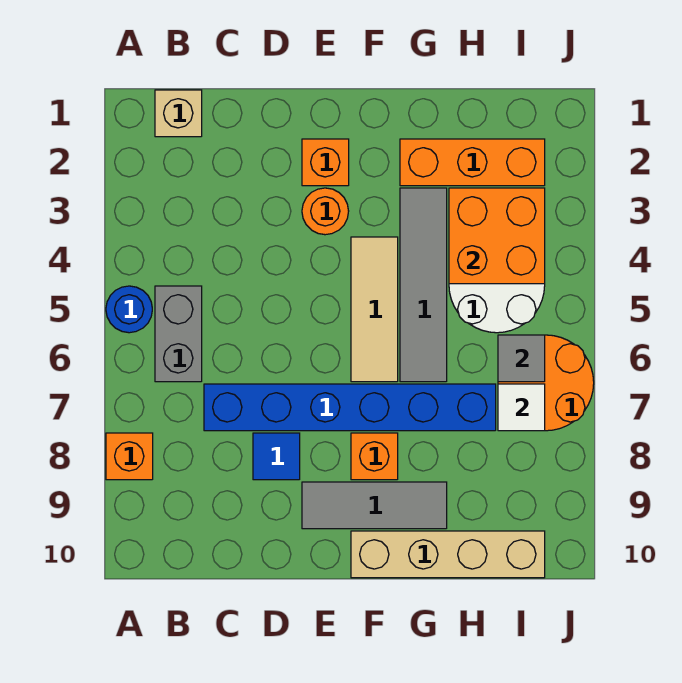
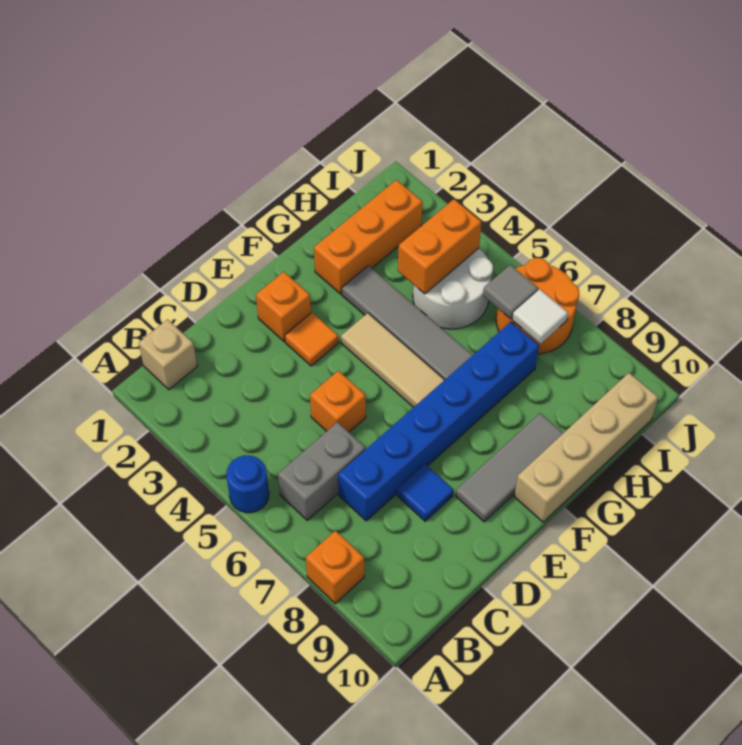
grey 1x2 brick [155,286,202,382] -> grey 1x2 brick turned to [278,422,365,520]
orange 1x1 round brick [302,188,349,235] -> orange 1x1 tile [285,313,338,366]
orange 1x1 brick [351,433,398,480] -> orange 1x1 brick moved to [310,371,366,432]
orange 2x2 brick [449,188,545,284] -> orange 1x2 brick [398,199,482,294]

